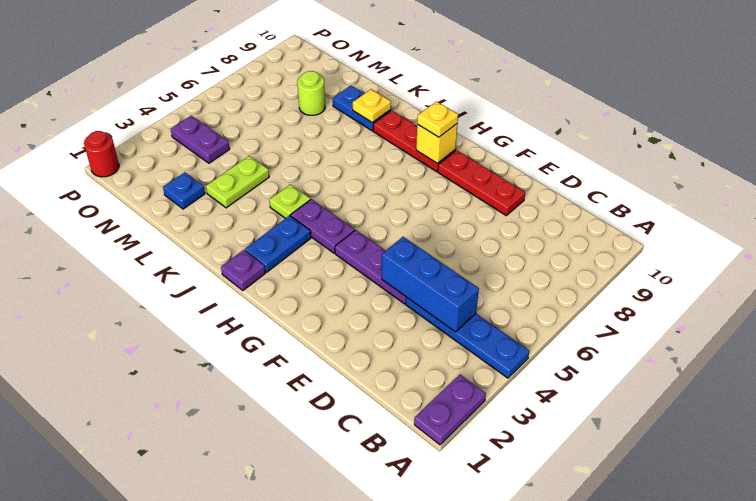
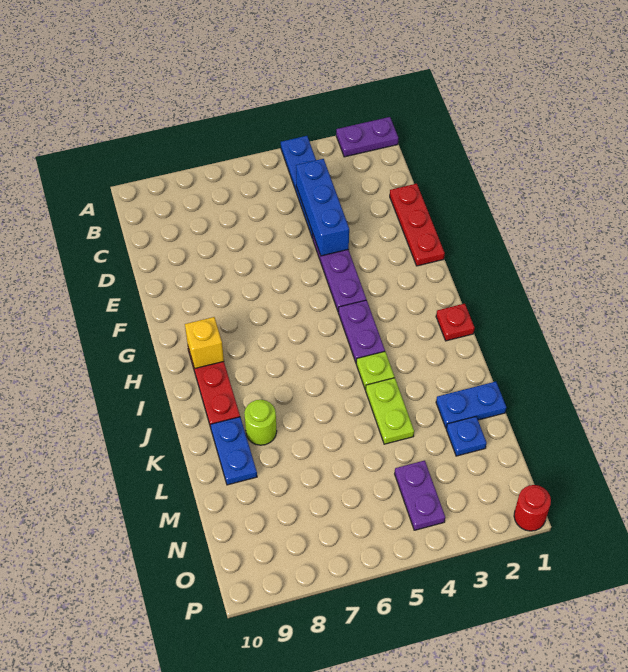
red 1x3 plate [438,150,525,215] -> red 1x3 plate moved to [390,184,445,266]
yellow 1x1 plate [417,101,458,137] -> none
purple 1x1 plate [221,250,265,291] -> red 1x1 plate [436,304,475,341]
blue 1x2 plate [245,215,311,272] -> blue 1x2 plate moved to [436,382,506,428]
yellow 1x1 plate [353,89,391,123] -> none
lime 1x2 plate [206,156,269,208] -> lime 1x2 plate turned to [366,378,414,444]
lime 1x1 round brick [297,71,325,115] -> lime 1x1 round brick moved to [244,400,277,445]

